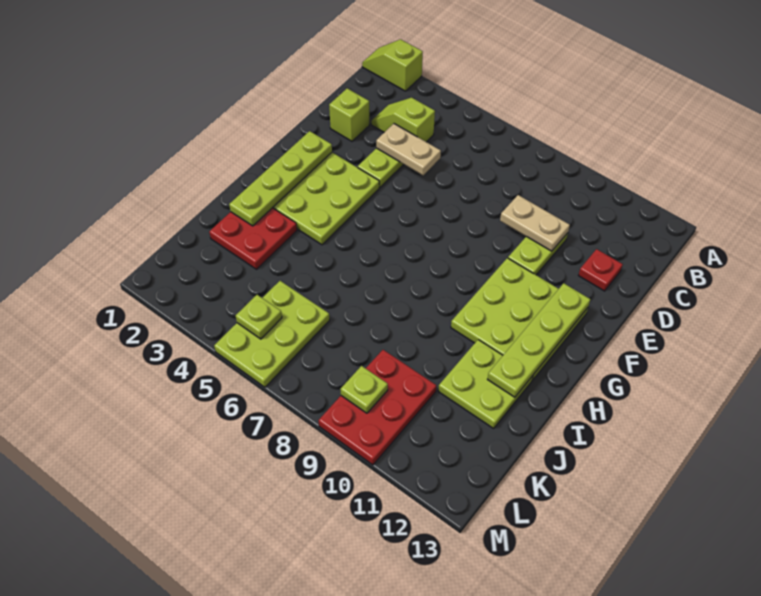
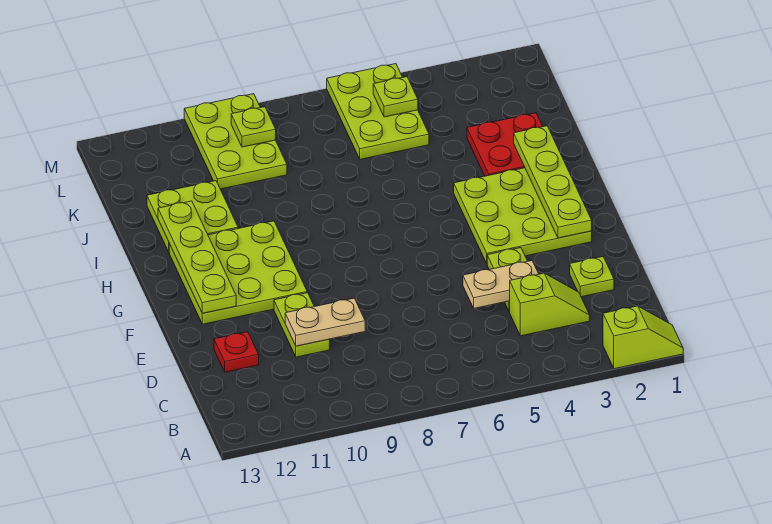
lime 1x1 brick [329,88,369,141] -> lime 1x1 plate [570,257,614,297]
red 2x3 plate [318,350,436,465] -> lime 2x3 plate [184,94,287,189]

